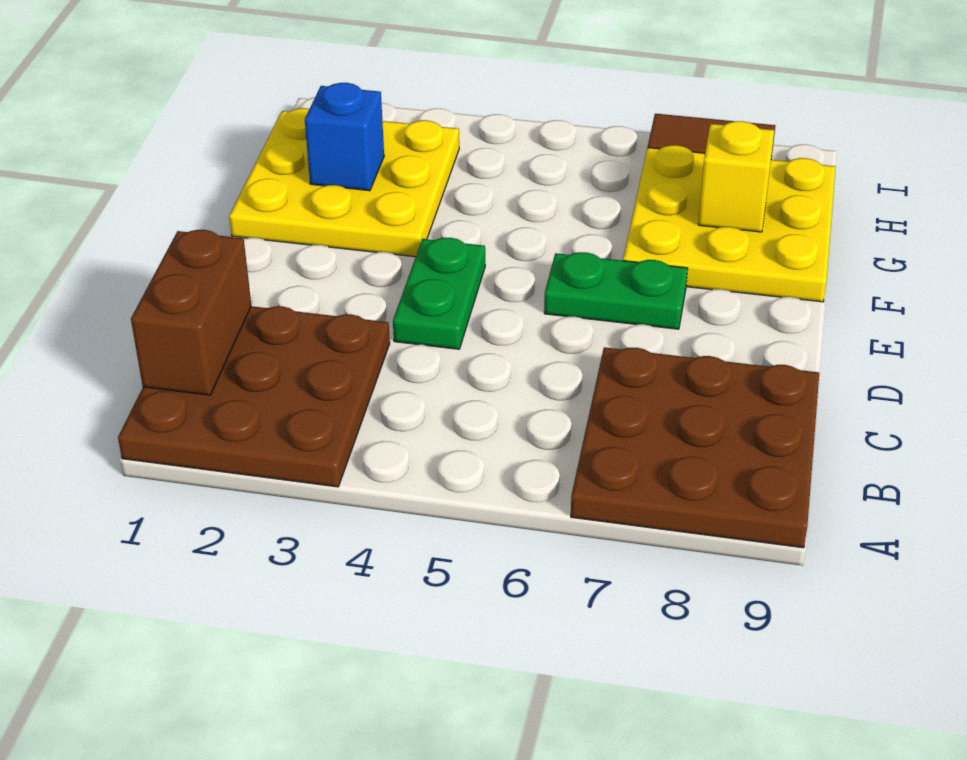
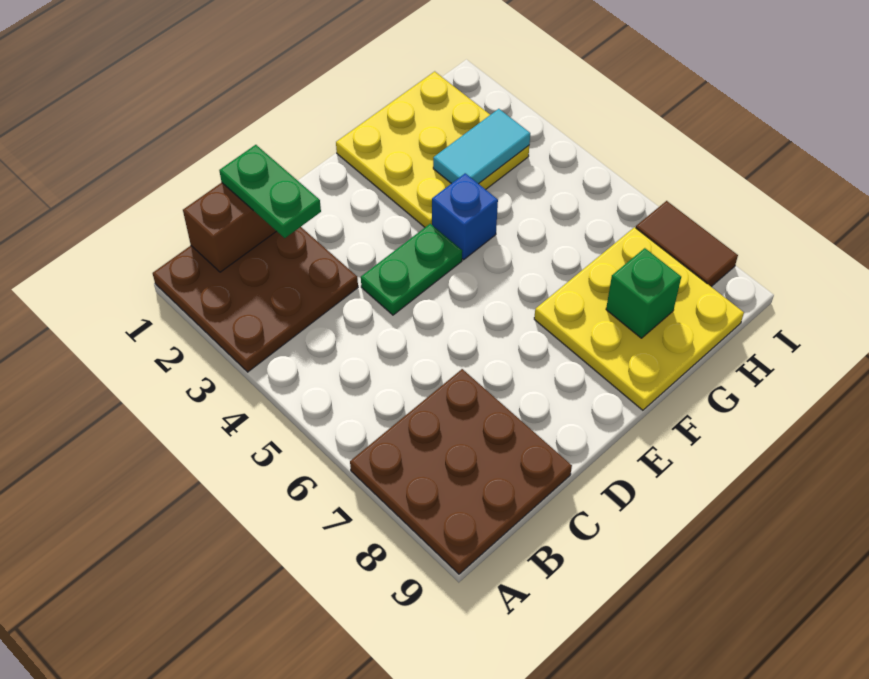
green 1x2 plate [544,252,688,329] -> green 1x2 plate moved to [219,145,321,238]
blue 1x1 brick [305,83,384,191] -> blue 1x1 brick moved to [432,173,498,260]
none -> cyan 1x2 tile [433,109,530,184]
yellow 1x1 brick [698,121,774,232] -> green 1x1 brick [606,248,681,338]

